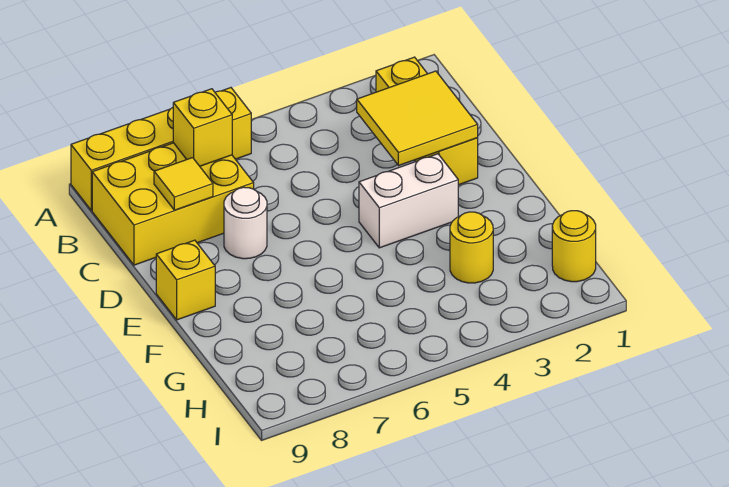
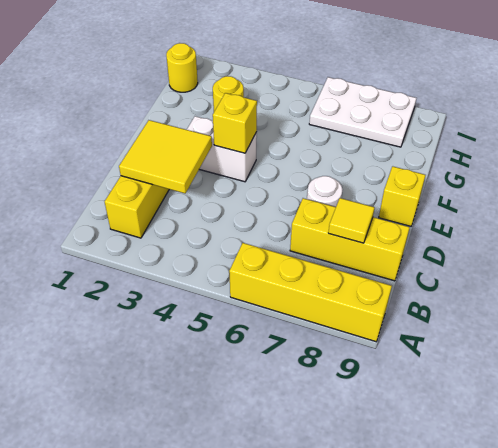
yellow 2x3 brick [92,143,254,265] -> yellow 1x3 brick [290,198,410,281]
yellow 1x1 brick [173,89,232,166] -> yellow 1x1 brick moved to [213,93,257,153]
none -> white 2x3 plate [309,77,416,147]

